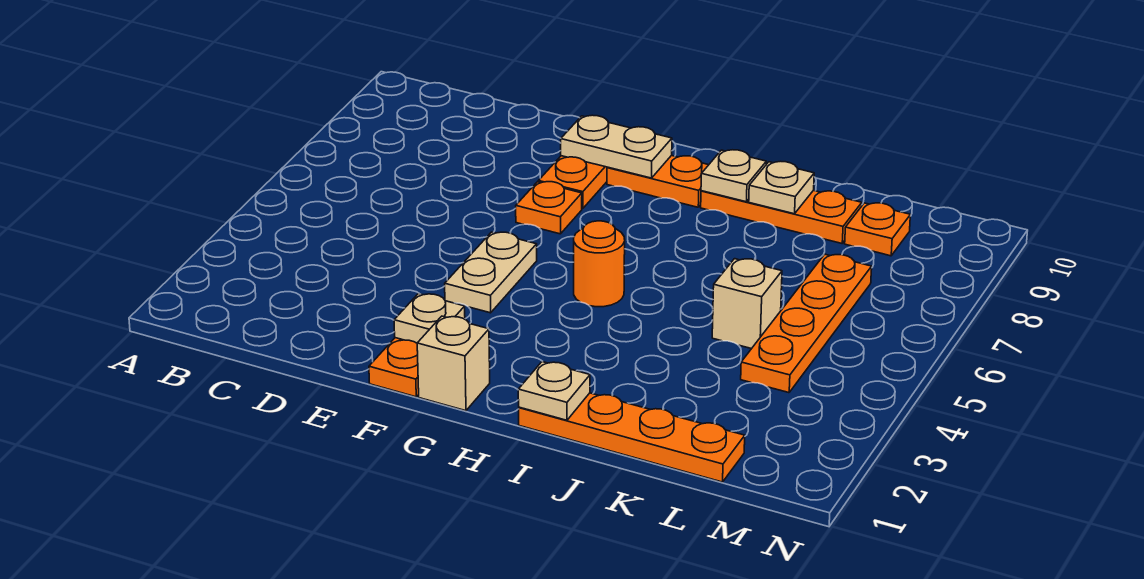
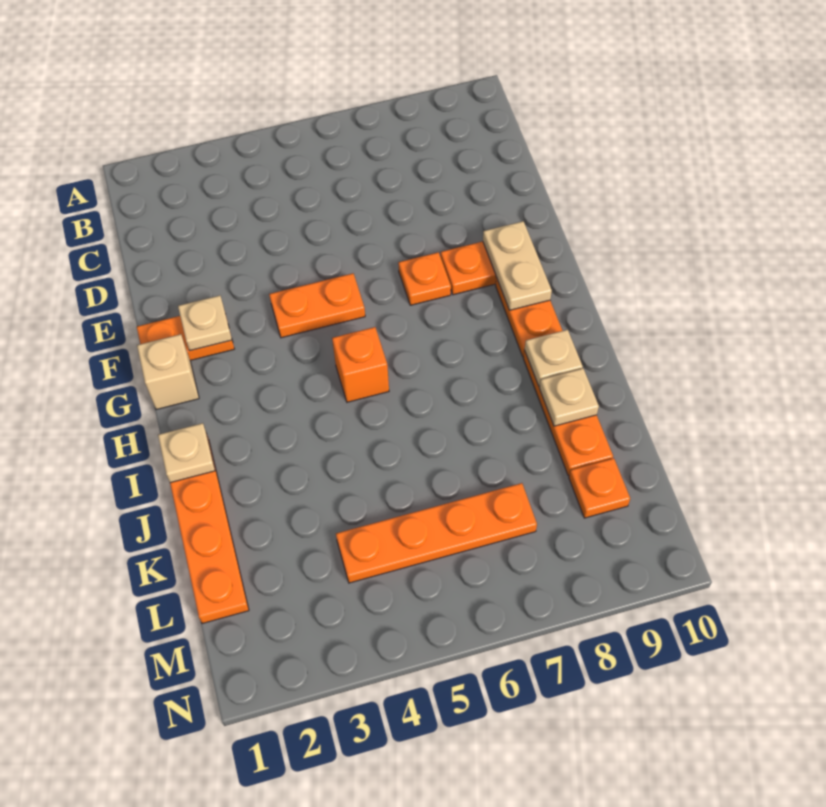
tan 1x2 plate [445,232,537,313] -> orange 1x2 plate [269,273,365,338]
orange 1x1 round brick [574,221,625,307] -> orange 1x1 brick [332,327,389,402]
tan 1x1 brick [712,259,782,349] -> none

